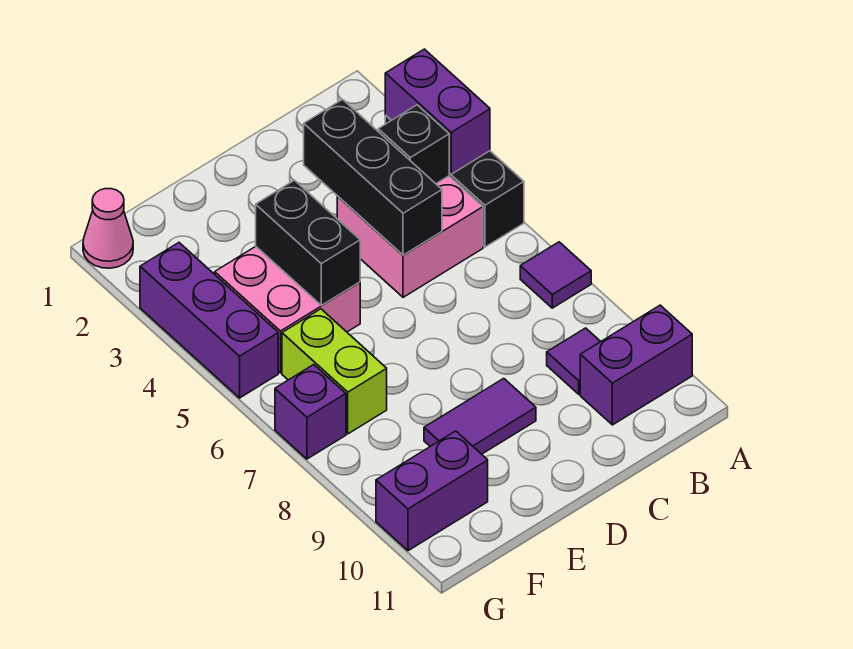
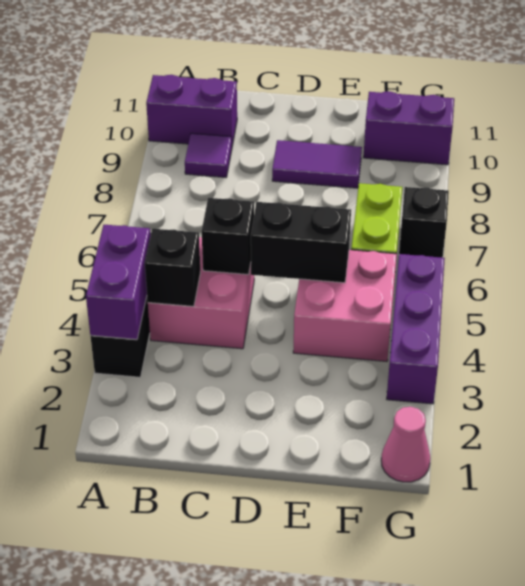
purple 1x1 tile [520,242,591,308] -> none
black 1x3 brick [304,100,442,255] -> black 1x1 brick [202,198,254,275]
black 1x2 brick [256,180,360,305] -> black 1x2 brick turned to [251,202,351,283]
purple 1x1 brick [275,365,346,459] -> black 1x1 brick [399,187,449,258]

